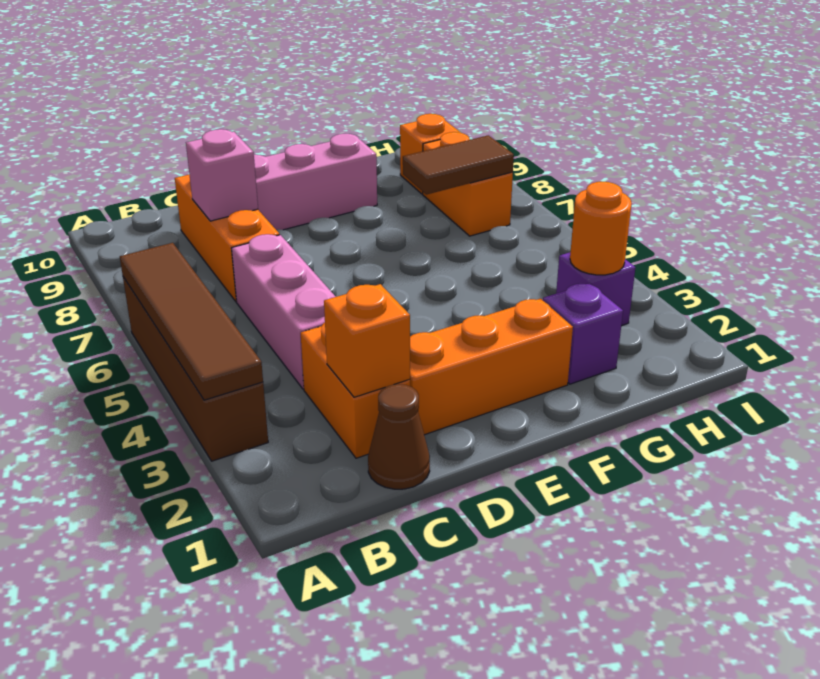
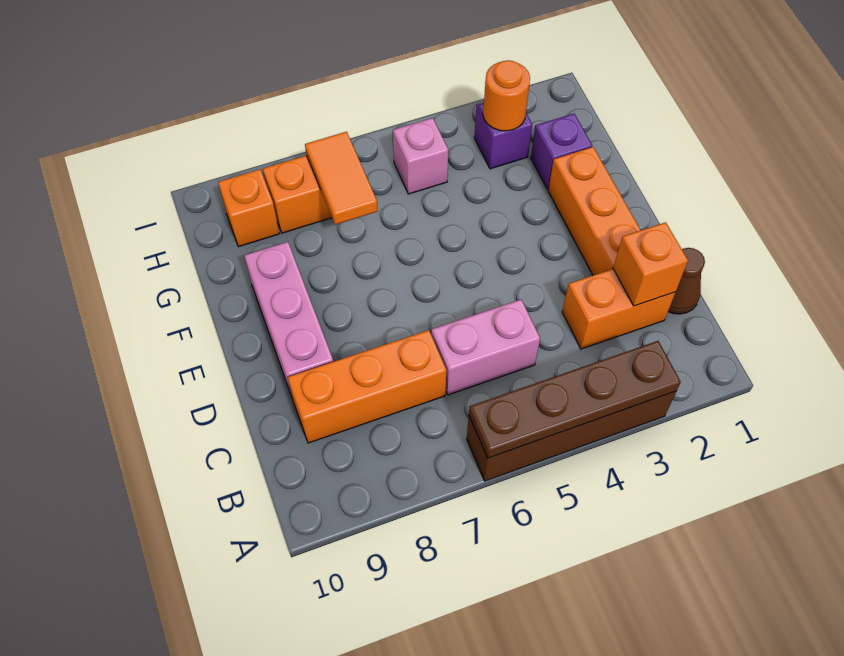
brown 1x4 tile [120,243,263,400] -> brown 1x4 plate [469,341,681,458]
pink 1x3 brick [231,234,336,389] -> pink 1x2 brick [431,300,540,395]
pink 1x1 brick [186,129,258,221] -> pink 1x1 brick moved to [393,118,448,194]
brown 1x2 tile [403,135,514,194] -> orange 1x2 tile [305,132,378,225]

